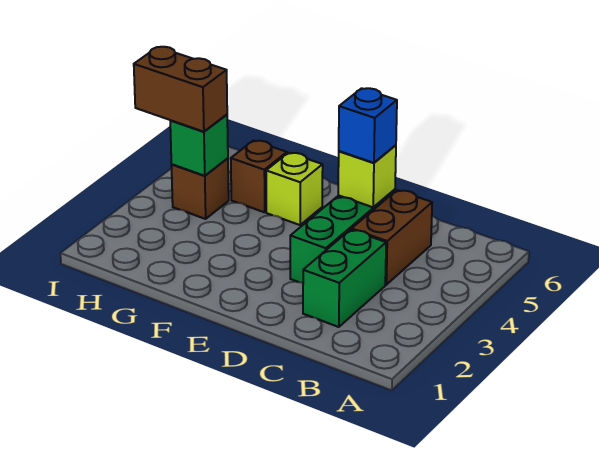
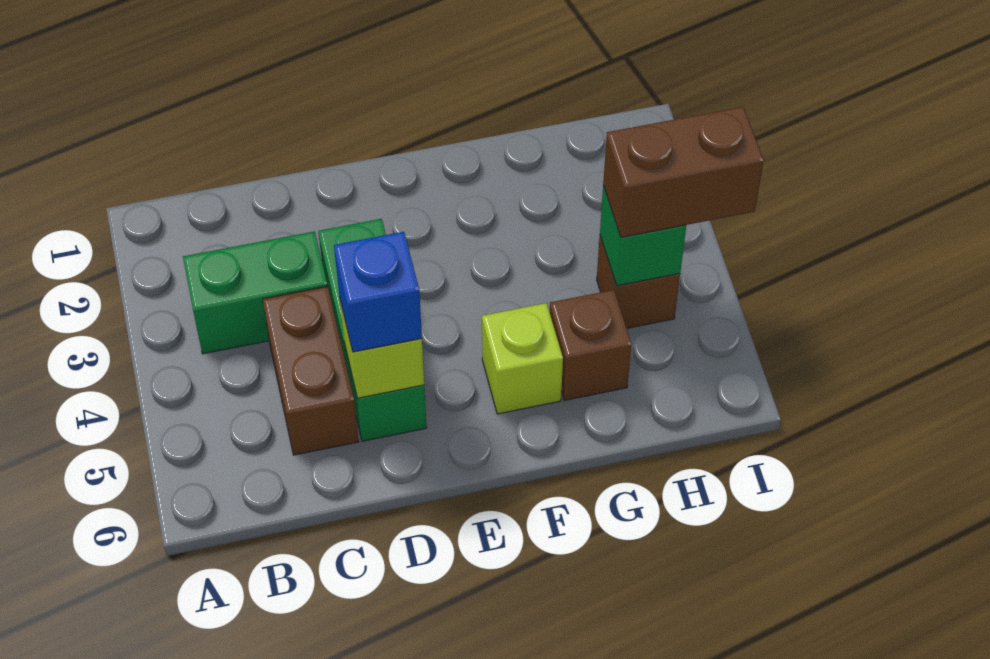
green 1x2 brick [303,230,386,327] -> green 1x2 brick turned to [183,231,327,354]

